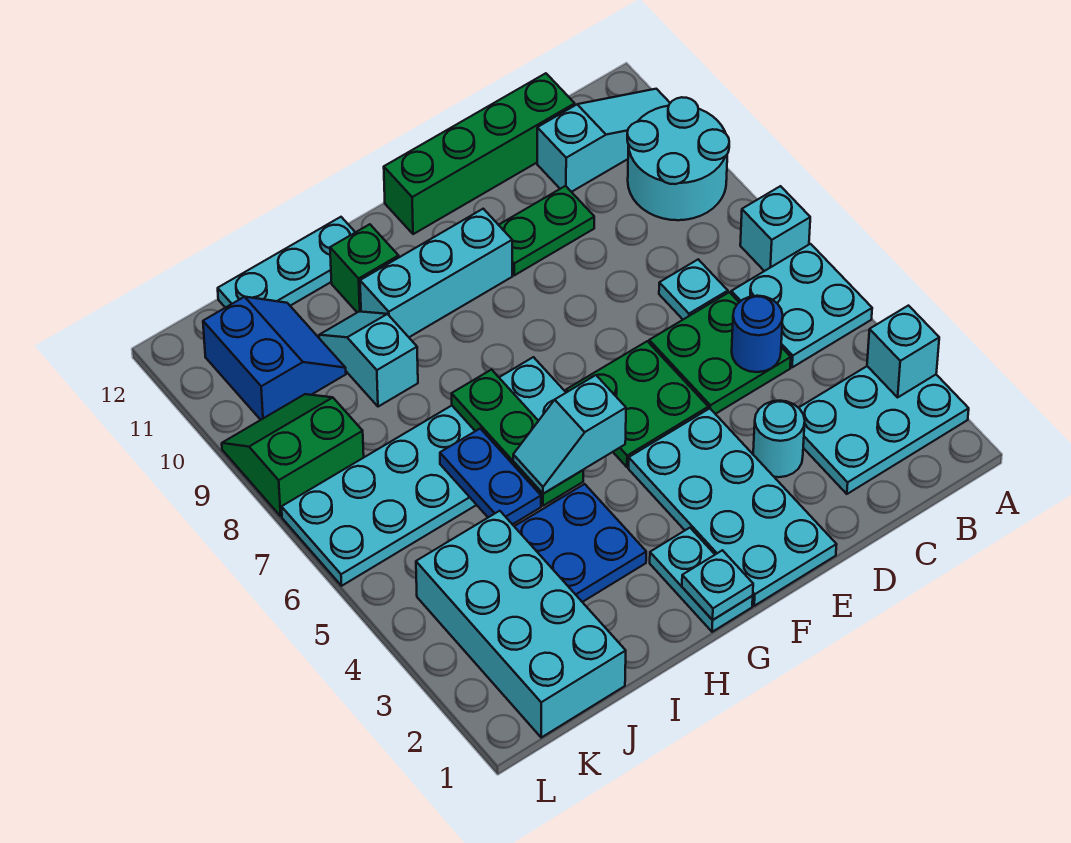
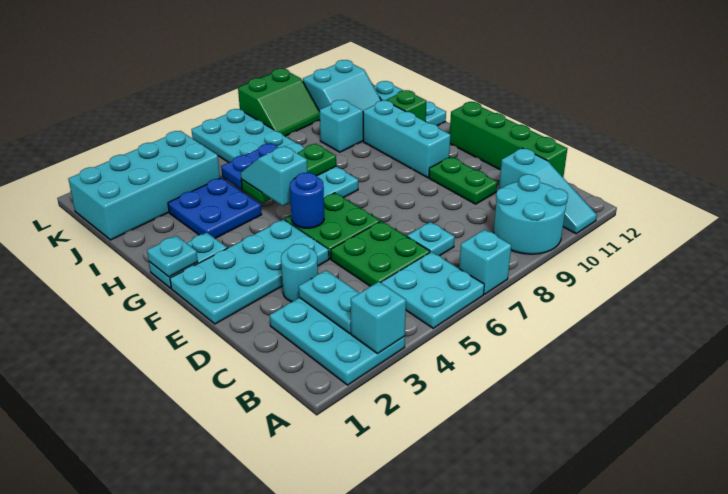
none -> cyan 1x2 plate [299,270,359,334]
blue 1x1 round brick [732,296,783,372] -> blue 1x1 round brick moved to [290,173,324,228]
blue 2x2 slope [203,297,346,420] -> cyan 2x2 slope [303,60,381,111]
green 2x2 slope [222,394,364,516] -> green 2x2 slope turned to [238,68,320,136]

